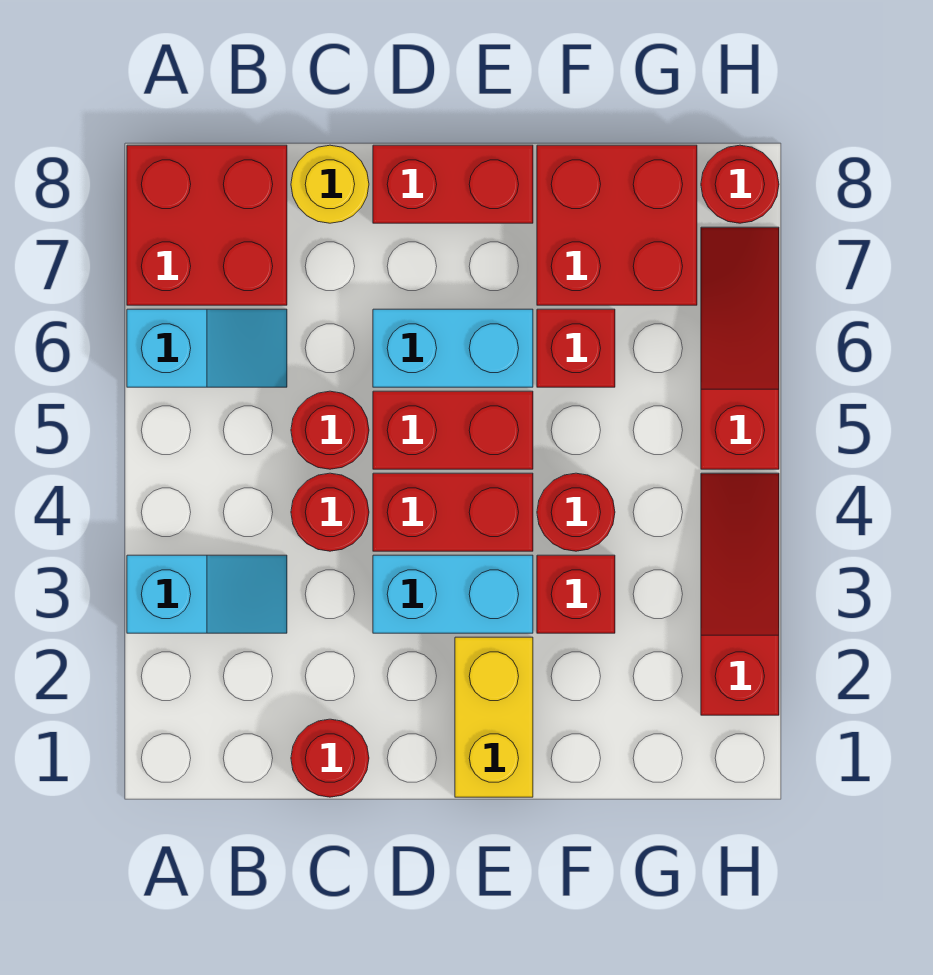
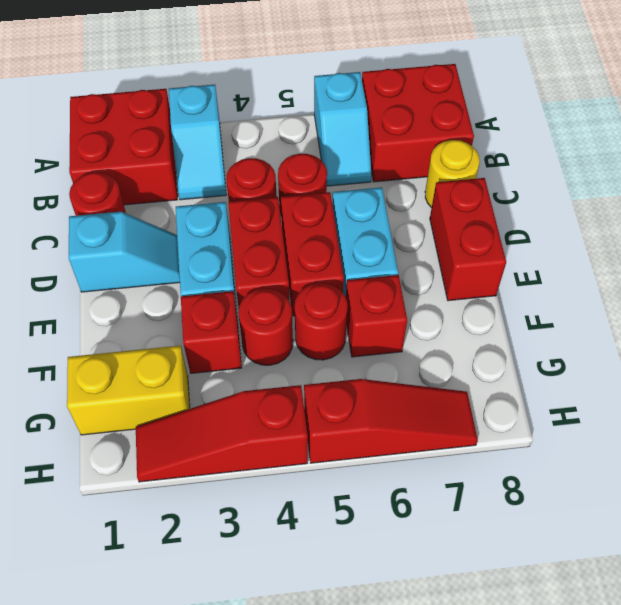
none -> cyan 1x2 slope [69,212,180,292]
yellow 1x2 brick [455,637,533,797] -> yellow 1x2 brick moved to [67,346,190,435]
red 2x2 brick [537,145,697,305] -> red 2x2 brick moved to [69,89,177,205]
red 1x3 slope [701,473,779,715] -> red 1x3 slope turned to [136,385,308,482]
red 1x1 round brick [701,145,779,223] -> red 1x1 round brick moved to [295,283,348,360]

